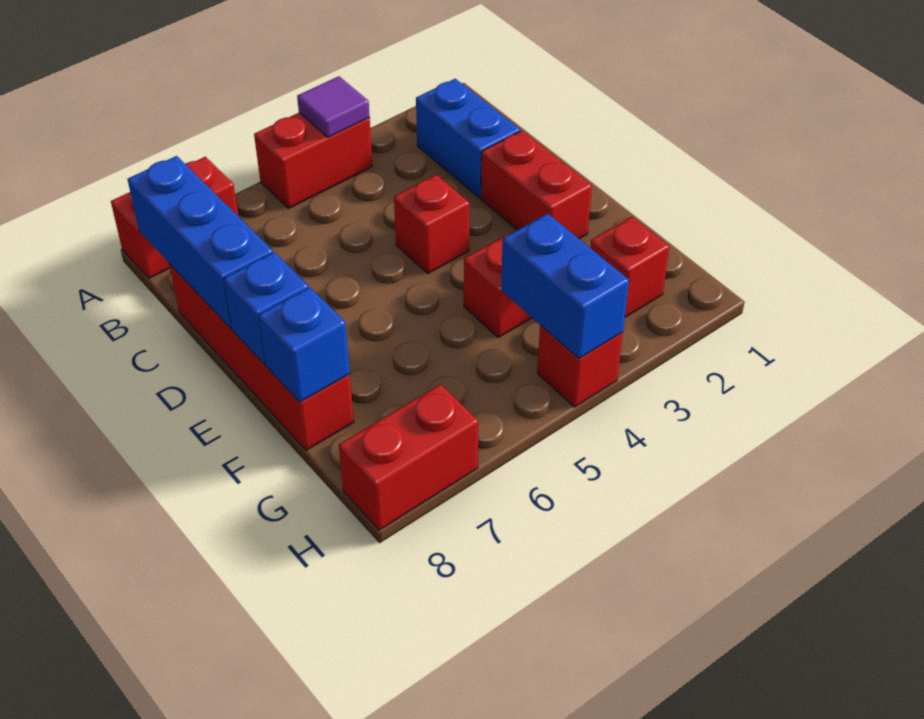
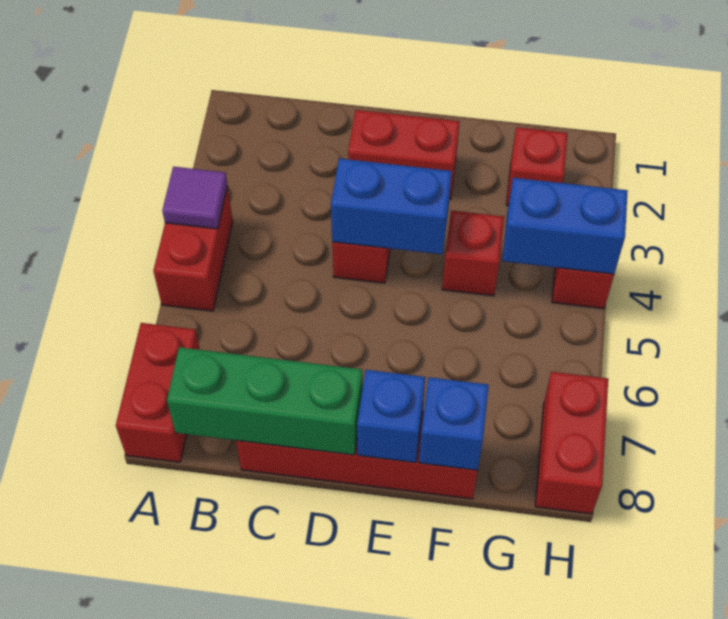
blue 1x2 brick [416,79,520,198] -> blue 1x2 brick moved to [331,158,452,254]
blue 1x3 brick [128,156,273,329] -> green 1x3 brick [167,347,363,455]

